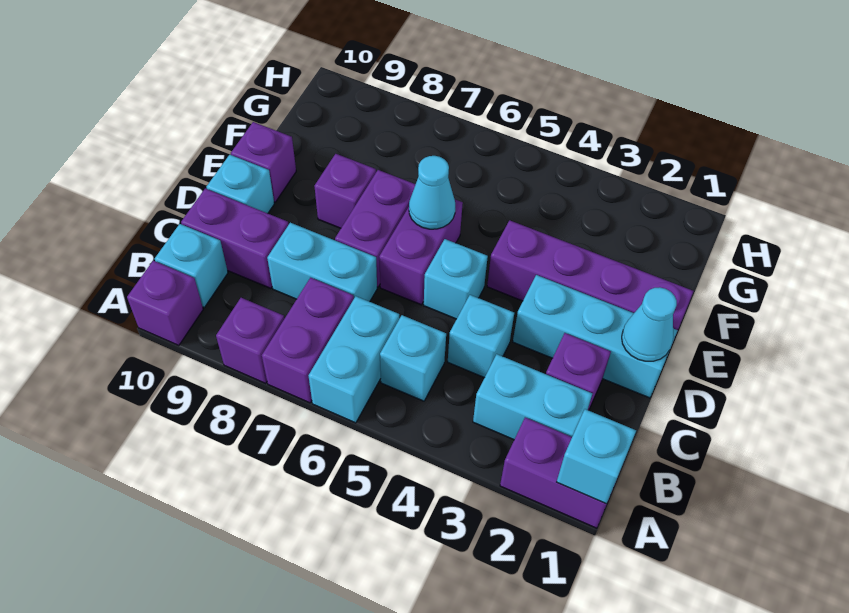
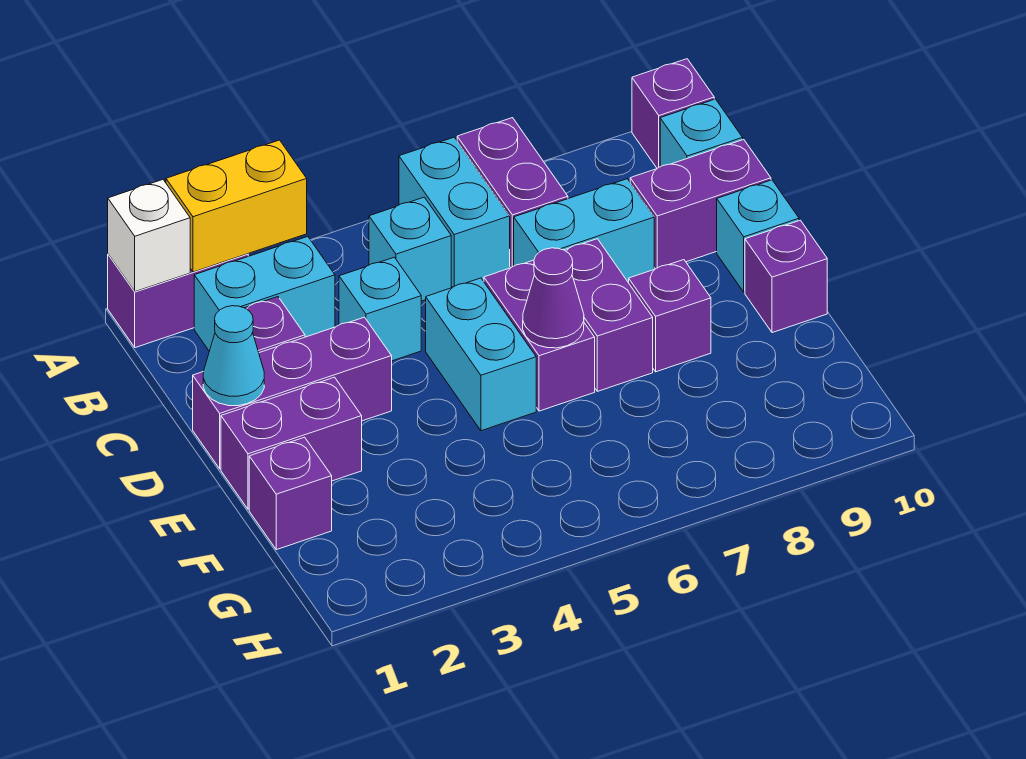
cyan 1x1 brick [557,409,636,504] -> white 1x1 brick [108,180,190,292]
none -> yellow 1x2 brick [166,140,307,272]
purple 1x1 brick [216,298,284,383] -> purple 1x1 brick moved to [249,437,332,550]
cyan 1x3 brick [513,275,678,398] -> purple 1x3 brick [193,317,392,469]
cyan 1x1 brick [424,239,488,319] -> cyan 1x2 brick [426,278,536,431]
purple 1x4 brick [487,220,694,330] -> purple 1x2 brick [221,377,362,509]
cyan 1x1 cone [409,156,455,229] -> purple 1x1 cone [523,248,584,348]

